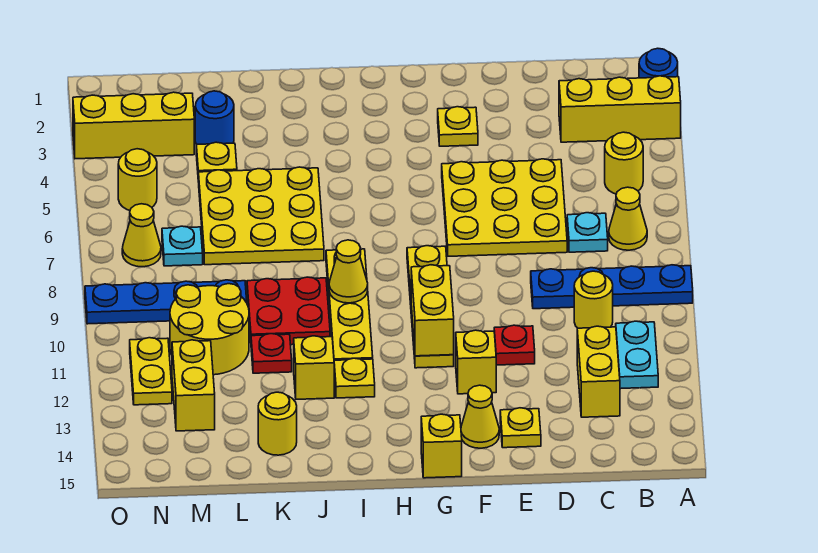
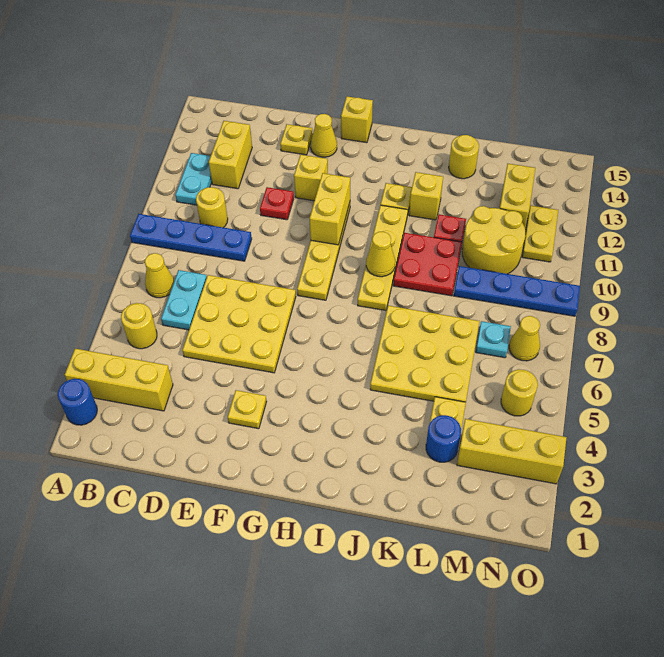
cyan 1x1 plate [567,213,608,252] -> cyan 1x2 plate [161,270,207,330]

